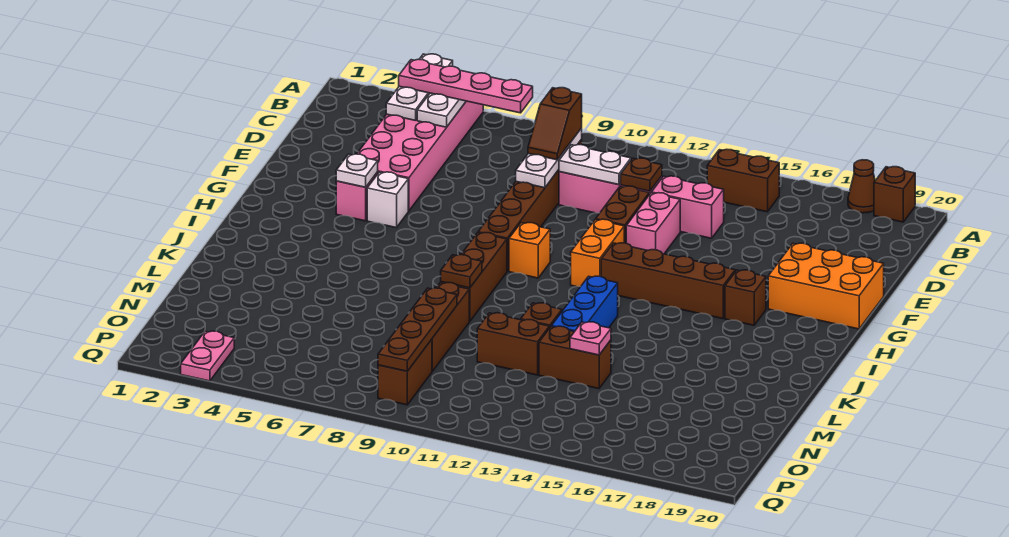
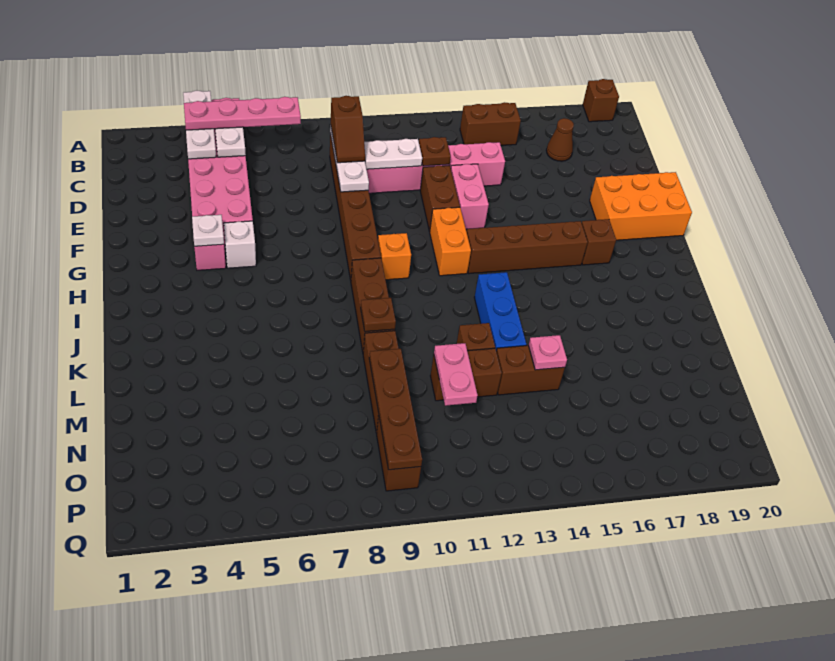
brown 1x1 cone [848,160,875,213] -> brown 1x1 cone moved to [546,118,574,161]
pink 1x2 plate [181,331,234,381] -> pink 1x2 plate moved to [434,343,478,406]

